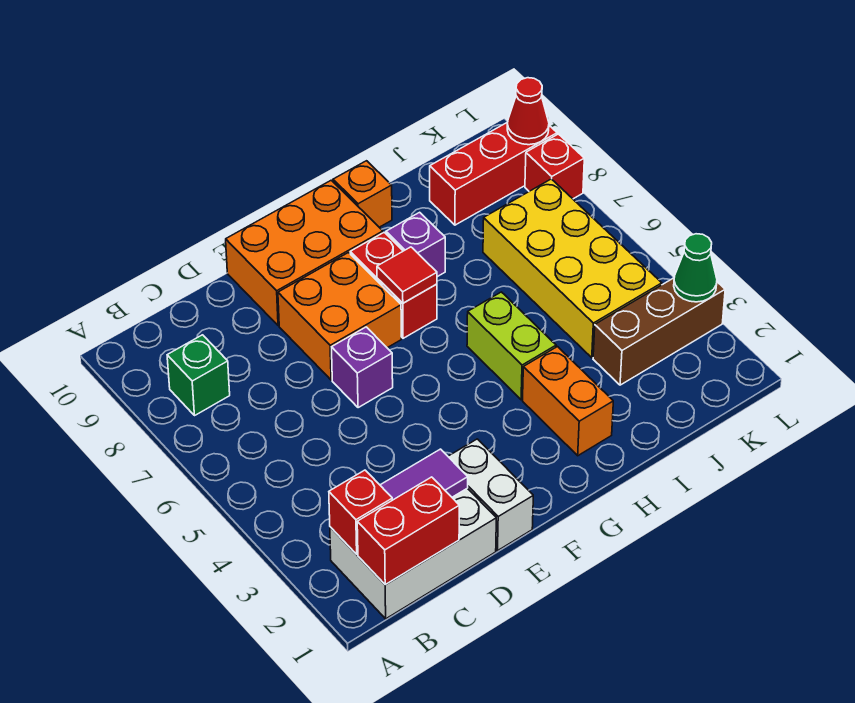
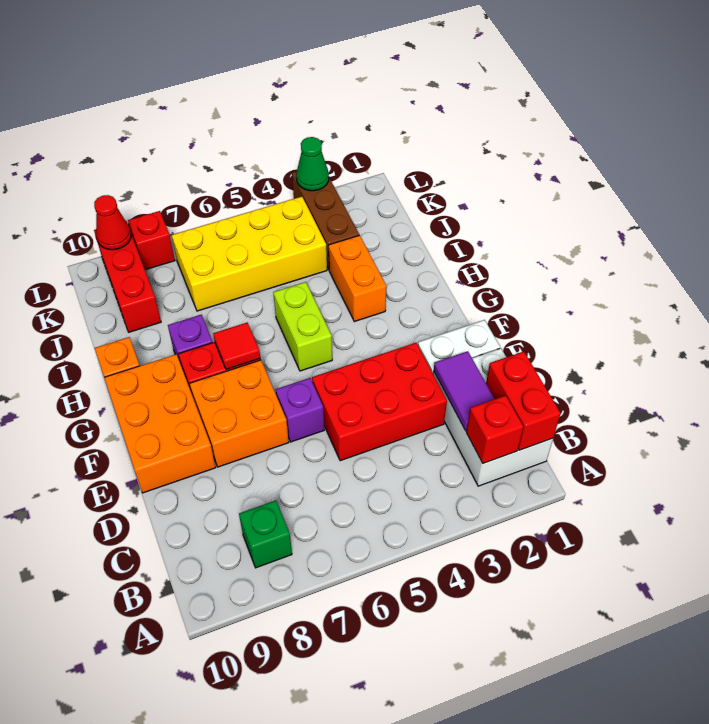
none -> red 2x3 brick [312,343,447,461]
orange 1x2 brick [523,347,613,456] -> orange 1x2 brick turned to [329,235,386,322]
lime 1x2 brick [467,292,556,400] -> lime 1x2 brick turned to [273,282,332,371]

